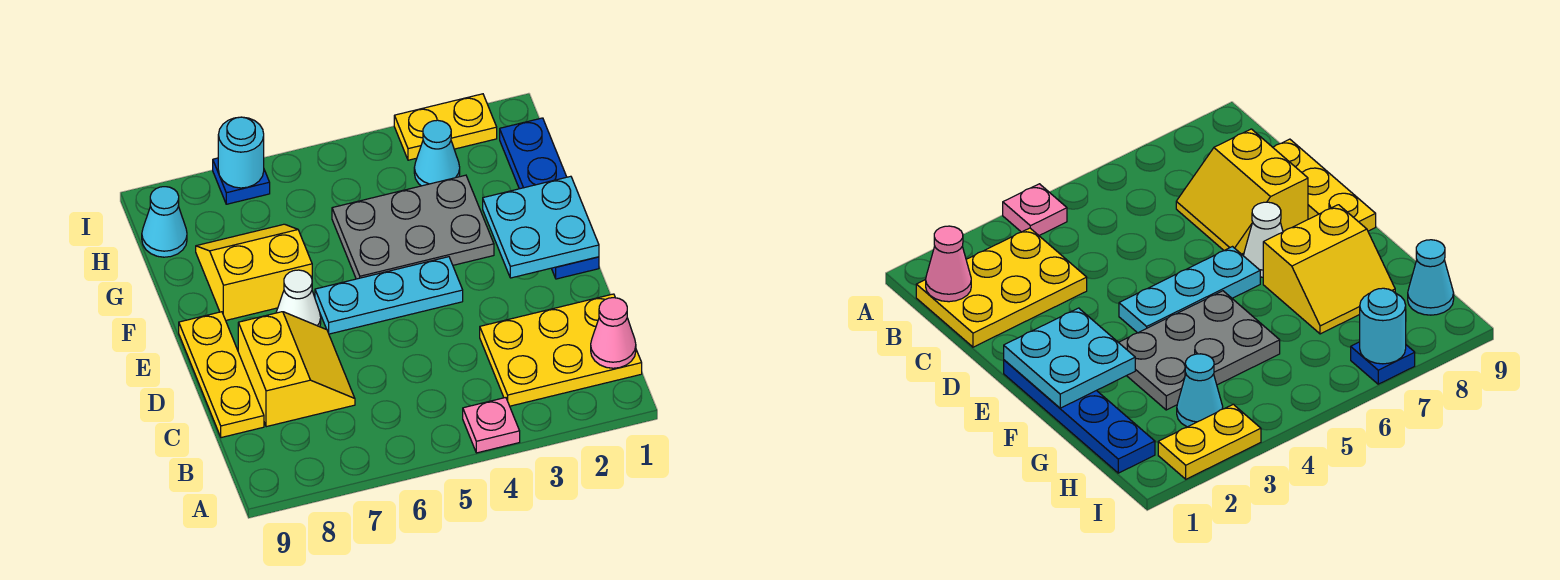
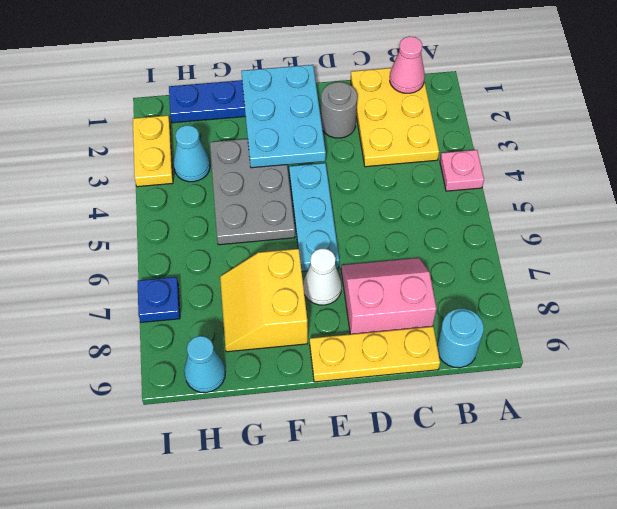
yellow 2x2 slope [238,312,355,427] -> pink 2x2 slope [341,258,437,334]
none -> grey 1x1 round brick [321,82,357,138]
cyan 2x2 plate [483,176,599,278] -> cyan 2x3 plate [241,65,326,168]
cyan 1x1 round brick [218,117,264,188] -> cyan 1x1 round brick moved to [437,309,484,368]

